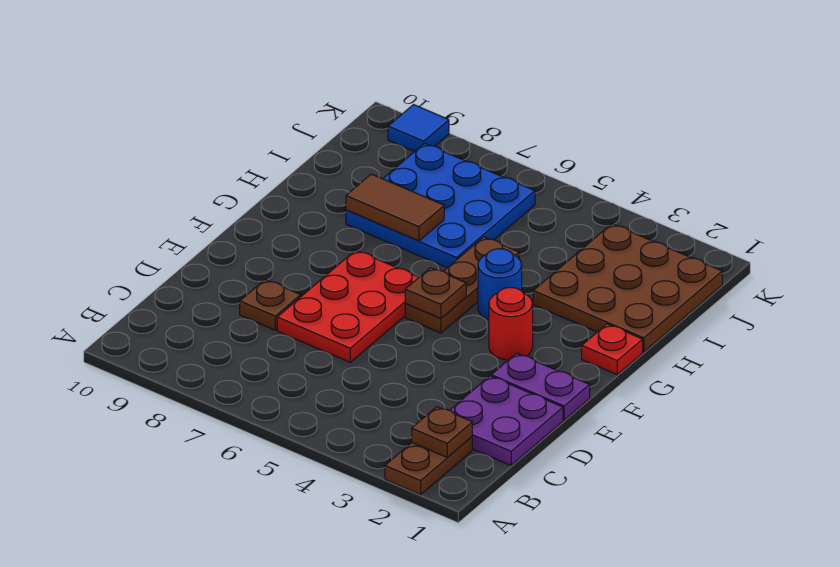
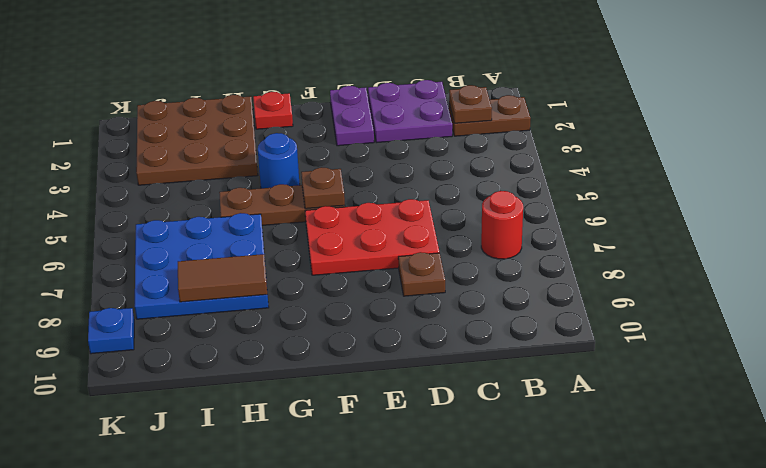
red 1x1 round brick [489,288,533,360] -> red 1x1 round brick moved to [481,191,523,259]
brown 1x2 tile [346,174,444,241] -> brown 1x2 tile turned to [178,254,267,302]
blue 1x1 tile [388,105,449,152] -> blue 1x1 plate [88,308,134,354]

